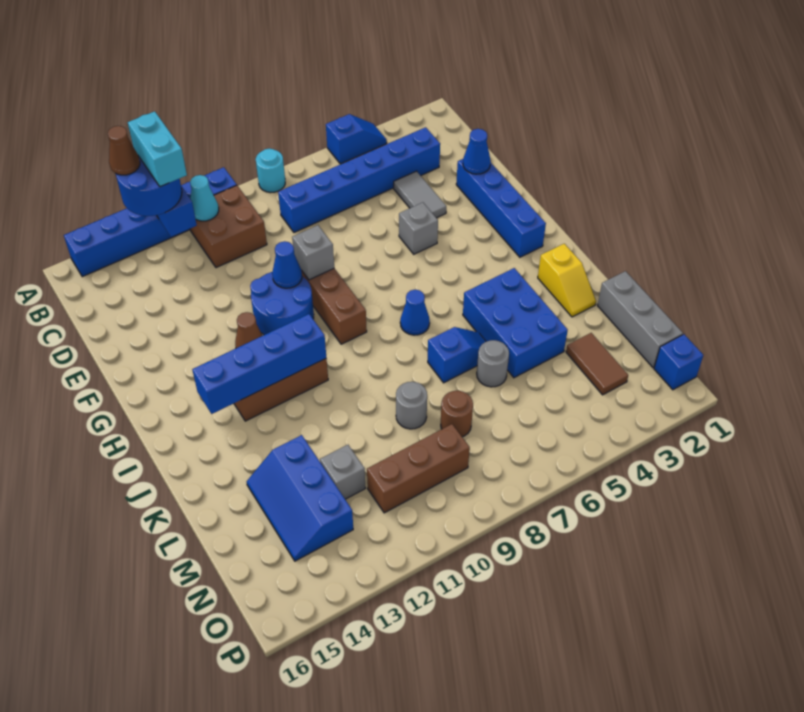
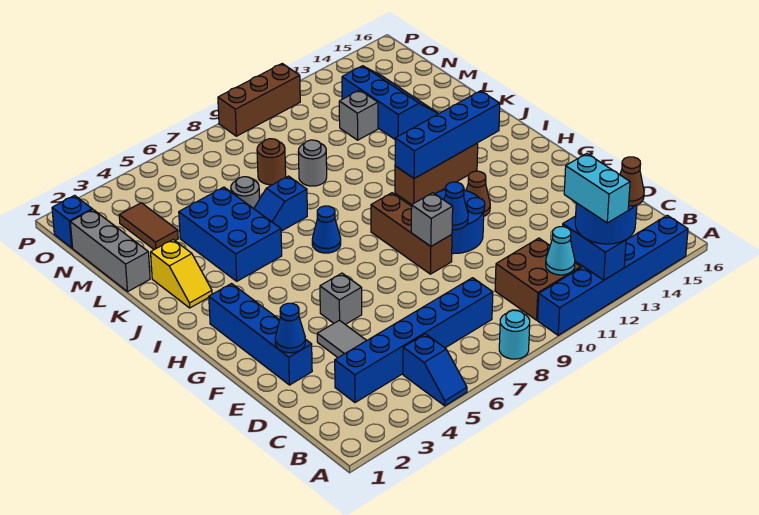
blue 1x2 slope [326,114,387,164] -> blue 1x2 slope turned to [403,334,467,406]
yellow 1x2 slope [538,244,596,317] -> yellow 1x2 slope turned to [151,240,212,308]
brown 1x3 brick [367,424,470,513] -> brown 1x3 brick moved to [218,64,300,136]

